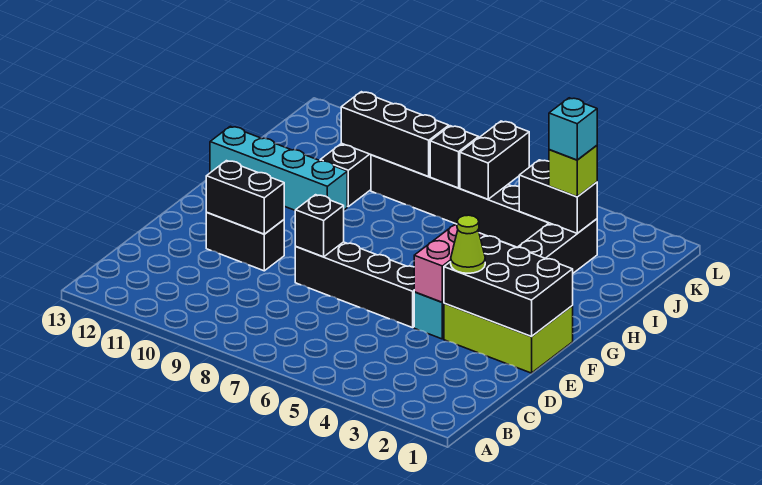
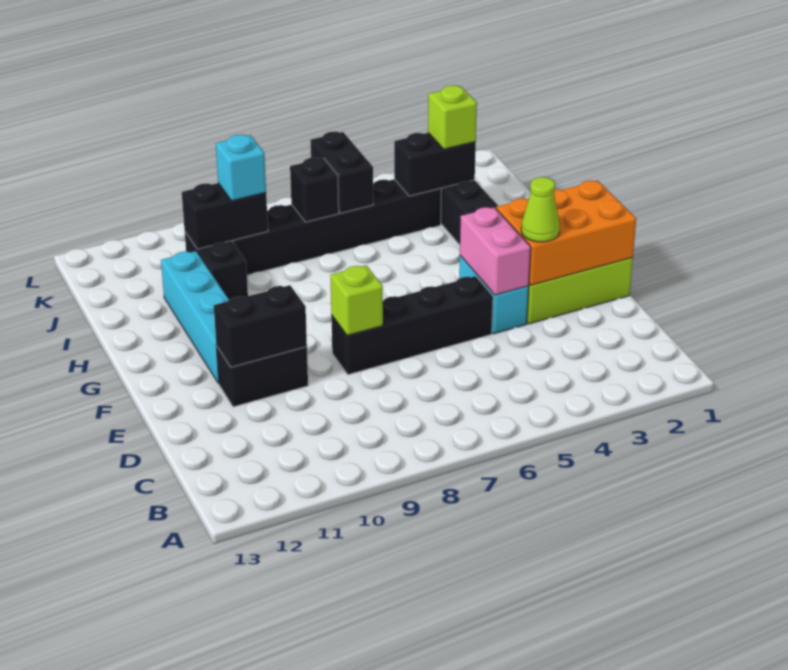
black 2x3 brick [444,235,573,337] -> orange 2x3 brick [496,181,636,285]
black 1x1 brick [295,195,344,257] -> lime 1x1 brick [330,265,383,335]
cyan 1x4 brick [210,126,347,210] -> cyan 1x4 brick turned to [161,251,229,383]
cyan 1x1 brick [549,98,597,160] -> cyan 1x1 brick moved to [216,135,266,201]
black 1x3 brick [341,92,449,177] -> black 1x2 brick [182,183,268,249]

